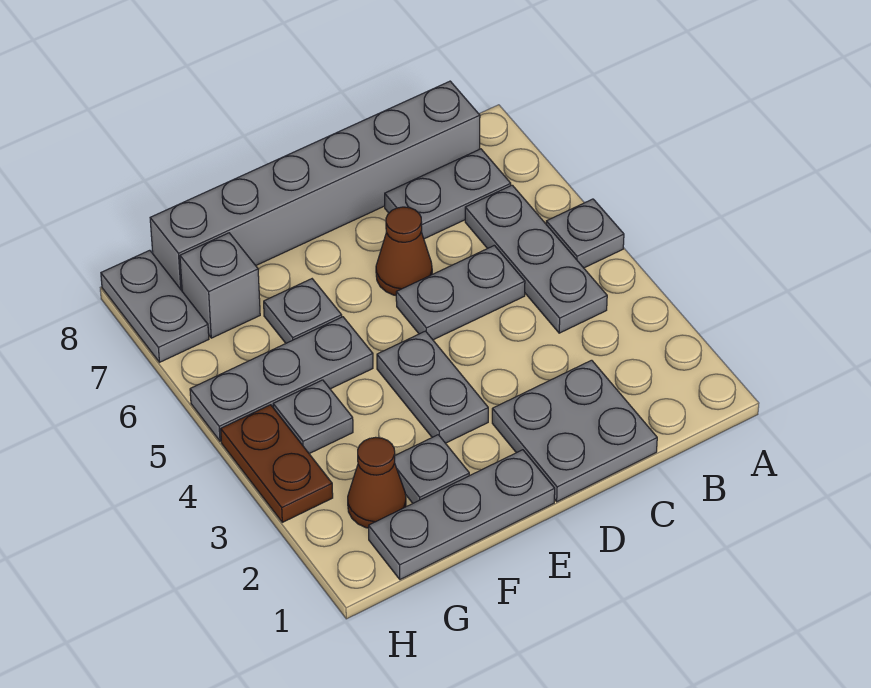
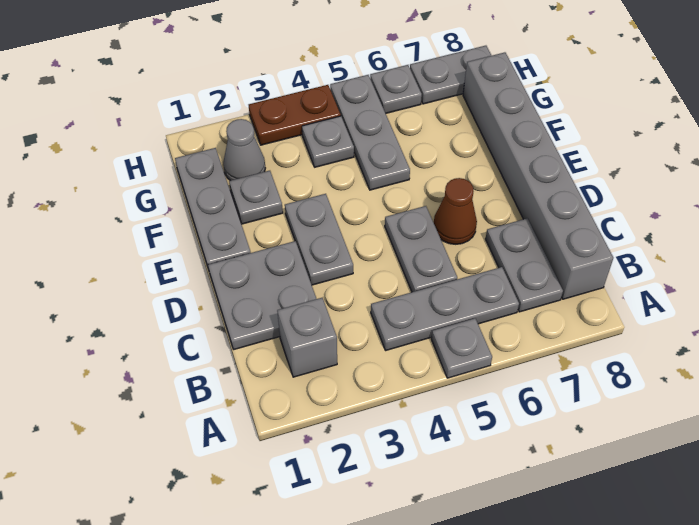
grey 1x2 plate [377,331,488,443] -> grey 1x2 plate turned to [285,194,353,285]
grey 1x1 plate [264,279,342,343] -> grey 1x1 plate moved to [370,65,422,113]
brown 1x1 cone [348,437,406,528] -> grey 1x1 cone [223,119,265,181]
grey 1x1 brick [180,233,260,338] -> grey 1x1 brick moved to [277,298,337,377]

